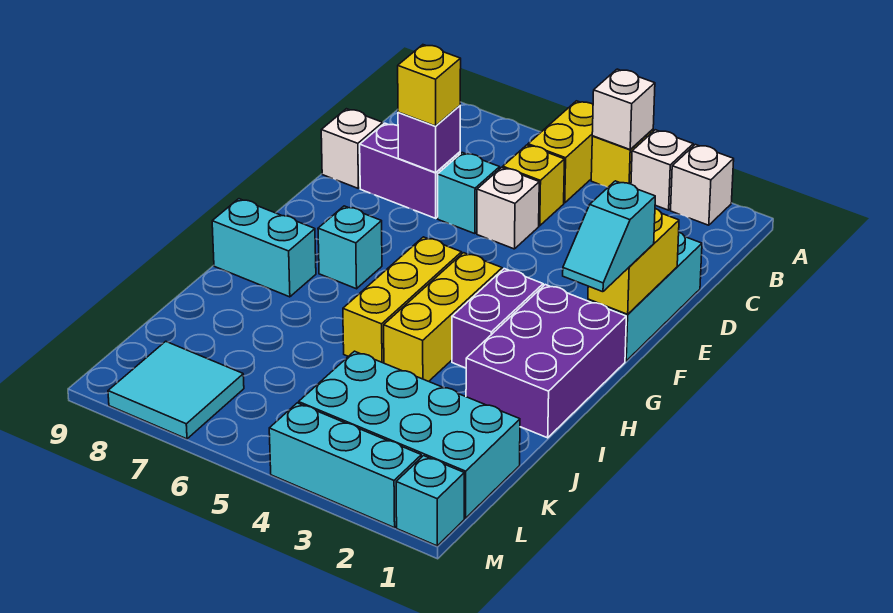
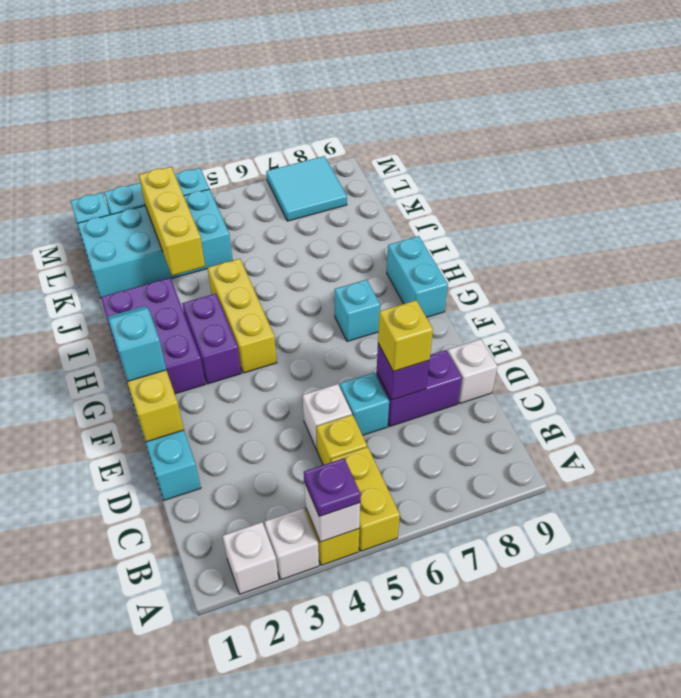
none -> purple 1x1 plate [304,458,361,517]
yellow 1x3 brick [343,237,462,363] -> yellow 1x3 brick moved to [139,167,205,276]
cyan 1x2 brick [212,199,316,297] -> cyan 1x2 brick turned to [387,236,448,317]

